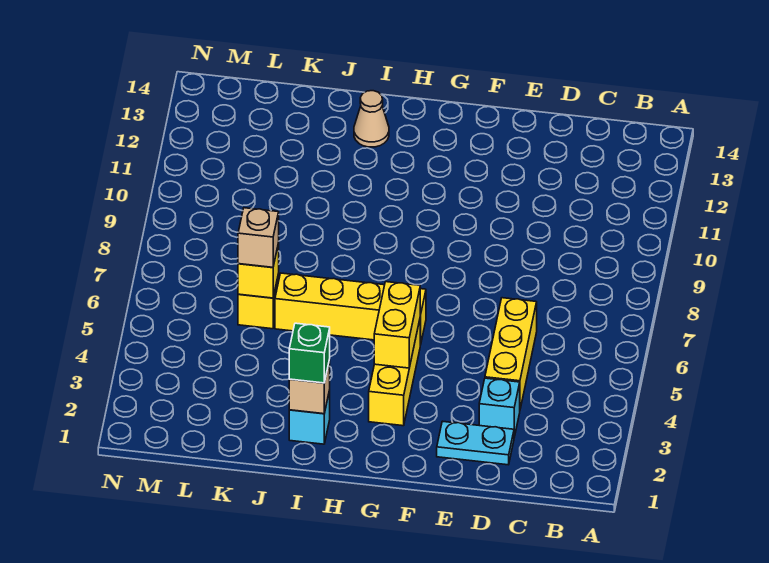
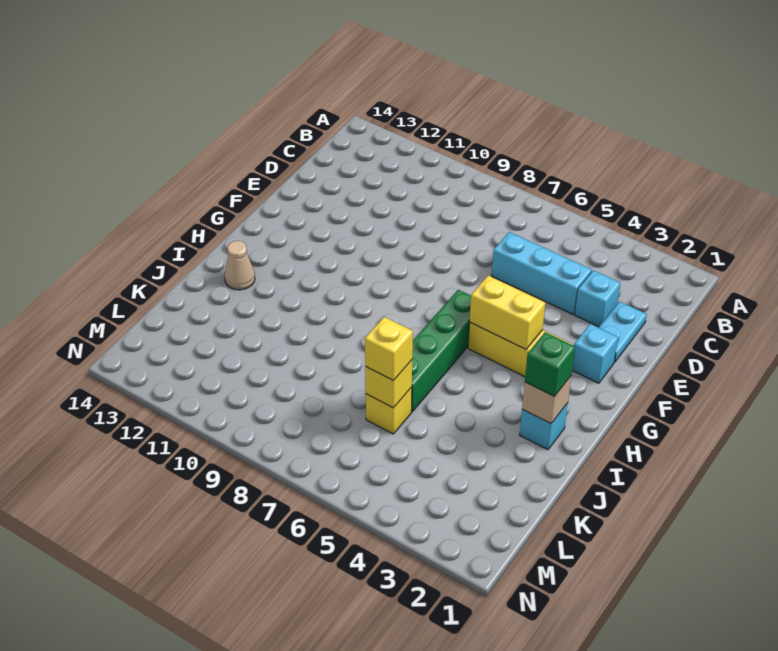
yellow 1x3 brick [485,298,537,409] -> cyan 1x3 brick [492,232,592,314]
none -> cyan 1x1 brick [572,324,618,383]
yellow 1x4 brick [275,273,426,345] -> green 1x4 brick [411,290,471,412]
tan 1x1 brick [238,208,279,267] -> yellow 1x1 brick [365,317,413,381]

